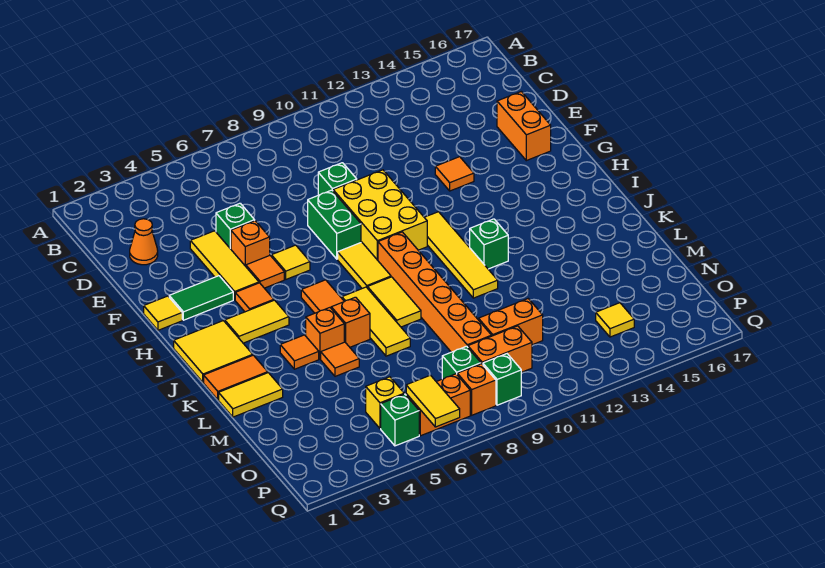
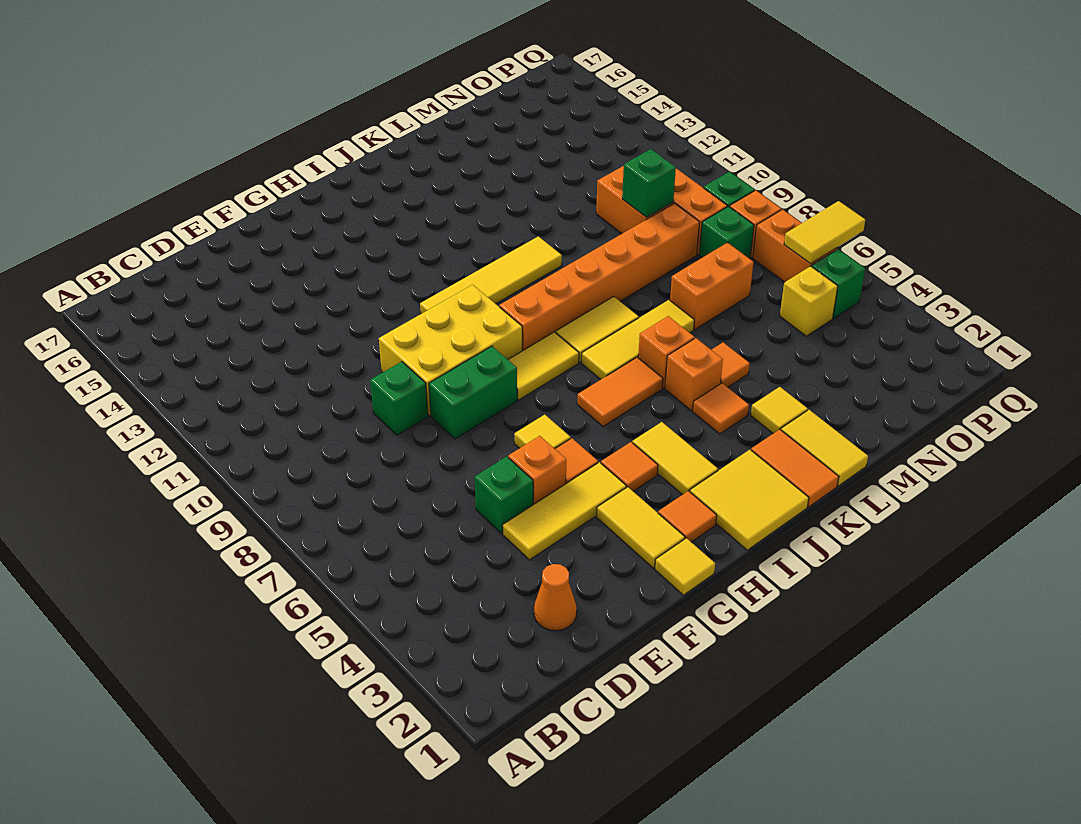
orange 1x2 brick [497,91,551,161] -> orange 1x2 brick moved to [670,243,753,329]
orange 1x1 tile [435,157,474,191] -> orange 1x1 tile moved to [658,491,717,542]
green 1x2 tile [169,276,233,320] -> yellow 1x2 tile [597,487,685,568]
green 1x1 brick [470,219,508,269] -> green 1x1 brick moved to [622,149,676,217]
yellow 1x1 tile [596,303,634,337] -> yellow 1x1 tile moved to [751,387,808,433]

